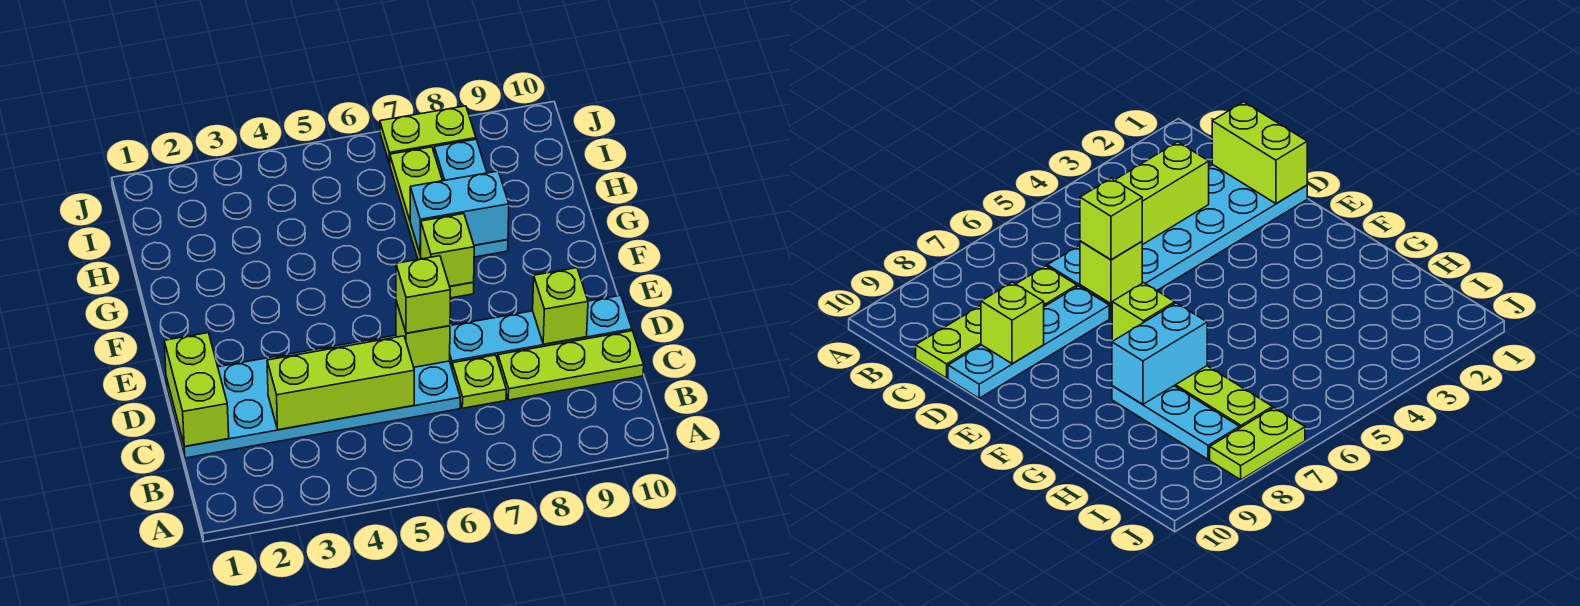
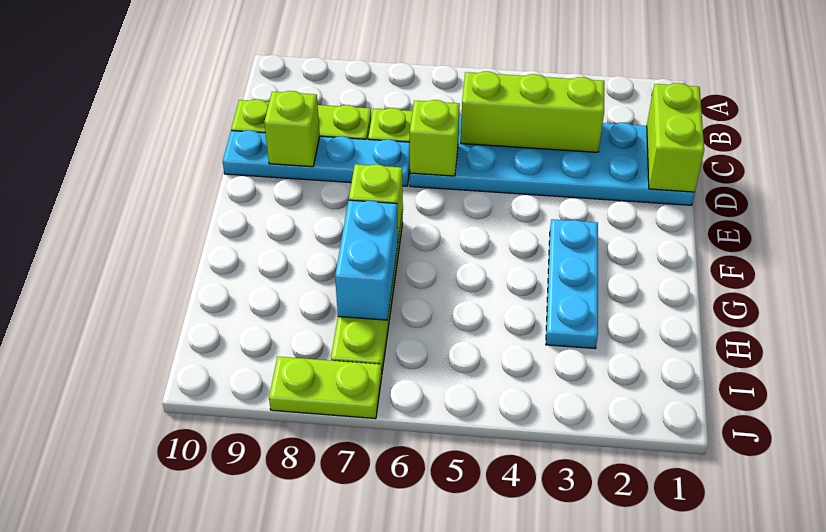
lime 1x1 brick [396,256,450,333] -> none
cyan 1x2 brick [410,171,509,255] -> cyan 1x2 brick turned to [335,200,398,320]
cyan 1x3 plate [434,139,508,257] -> cyan 1x3 plate moved to [546,219,598,349]

